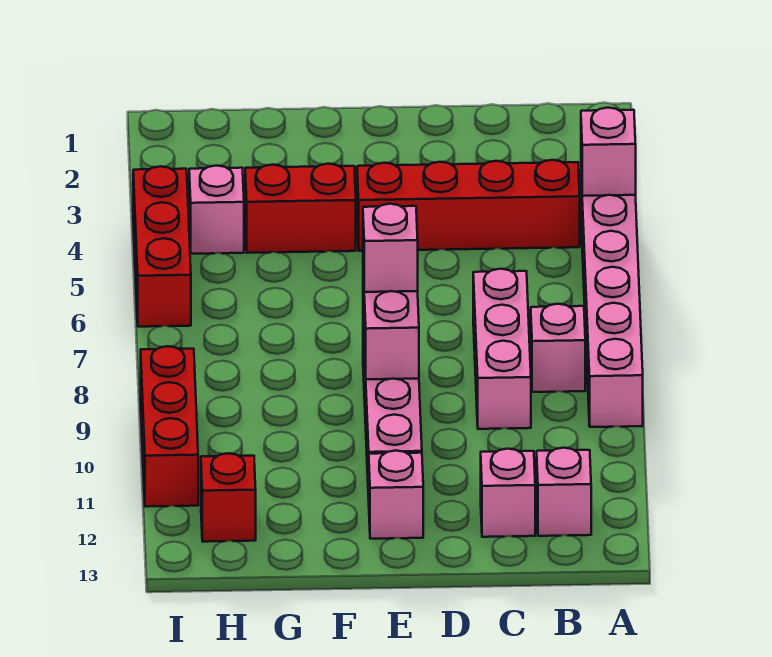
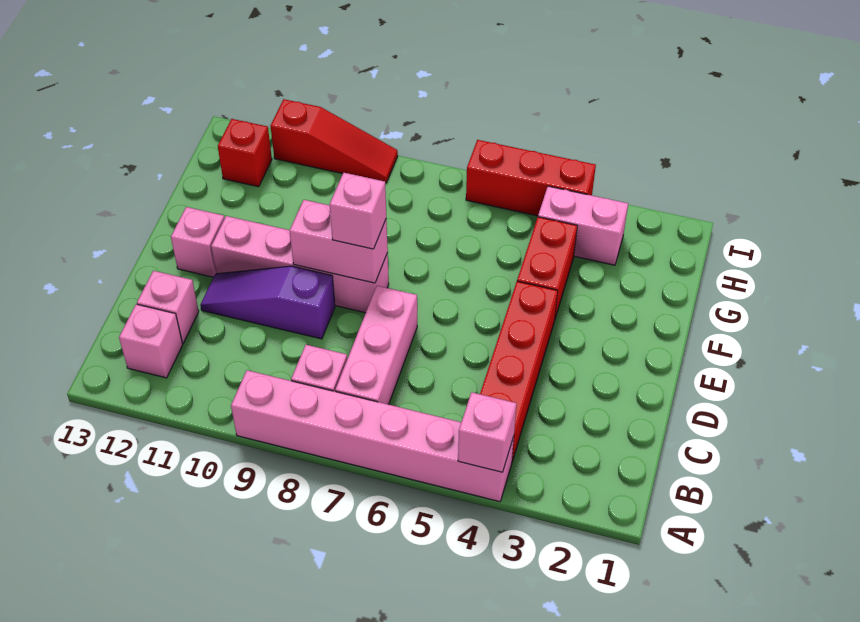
pink 1x3 brick [473,269,531,429] -> pink 1x3 brick turned to [335,286,417,405]
none -> purple 1x3 slope [200,266,335,339]
pink 1x1 brick [189,166,244,254] -> pink 1x2 brick [538,186,628,265]
red 1x3 brick [141,346,198,507] -> red 1x3 slope [271,99,398,183]

